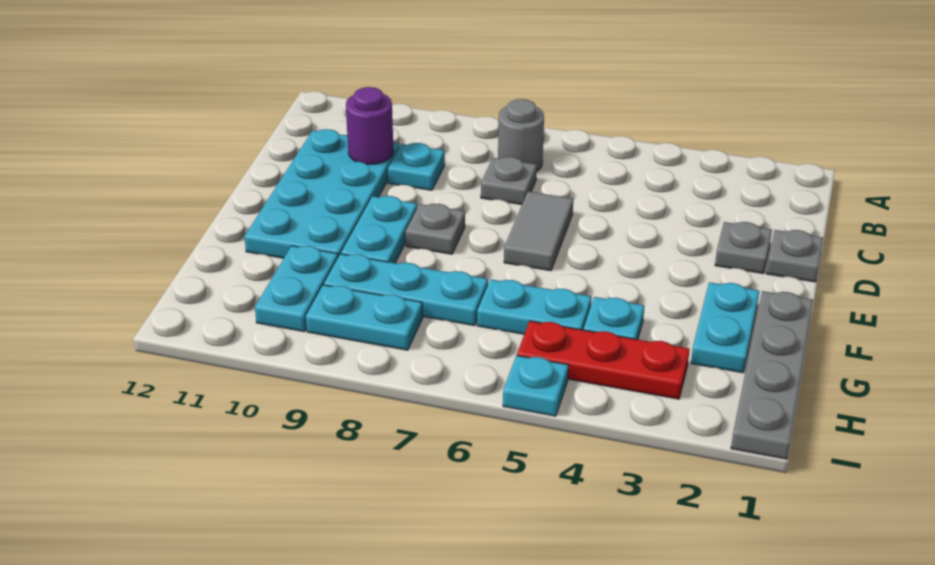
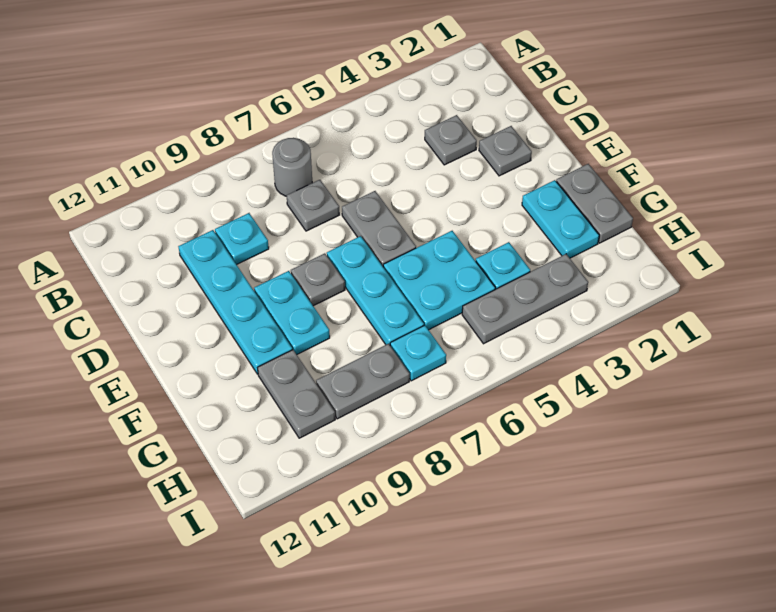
cyan 2x4 plate [244,129,399,258] -> cyan 1x4 plate [178,230,292,374]
purple 1x1 round brick [346,87,394,164] -> none
grey 1x1 plate [766,230,823,282] -> grey 1x1 plate moved to [425,115,477,165]
grey 1x2 tile [504,191,573,271] -> grey 1x2 plate [342,191,416,266]
grey 1x4 plate [731,291,813,459] -> grey 1x2 plate [556,164,633,243]
cyan 1x2 plate [477,279,592,334] -> cyan 2x2 plate [383,231,495,330]
cyan 1x3 plate [324,254,488,326] -> cyan 1x3 plate turned to [327,236,424,345]
cyan 1x2 plate [255,246,338,332] -> grey 1x2 plate [258,350,335,438]
red 1x3 plate [517,321,690,399] -> grey 1x3 plate [462,254,588,344]
cyan 1x2 plate [306,285,423,350] -> grey 1x2 plate [316,344,410,419]
cyan 1x1 plate [503,356,569,416] -> cyan 1x1 plate moved to [390,325,446,381]

